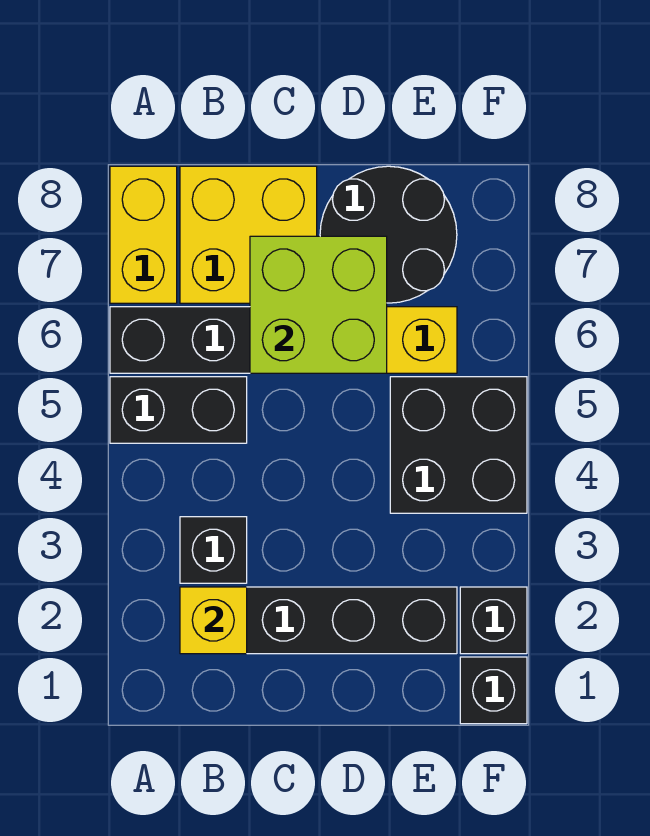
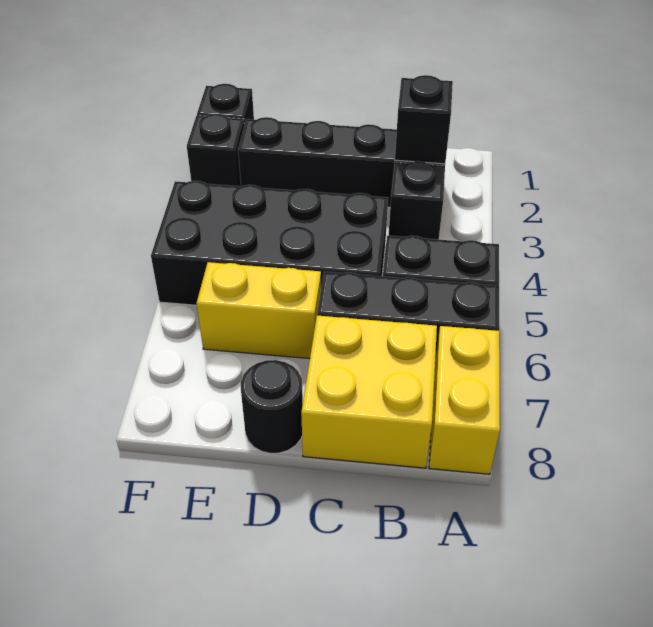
yellow 1x1 brick [180,587,247,654] -> black 1x1 brick [395,75,453,164]
lime 2x2 brick [250,236,387,373] -> none
black 2x2 round brick [320,166,457,303] -> black 1x1 round brick [241,360,303,453]
black 2x2 brick [390,377,527,513] -> black 2x4 brick [151,181,388,305]

